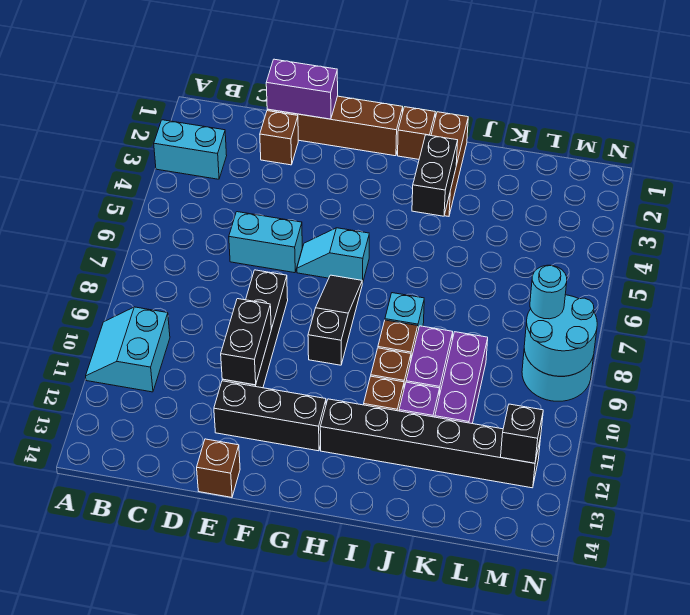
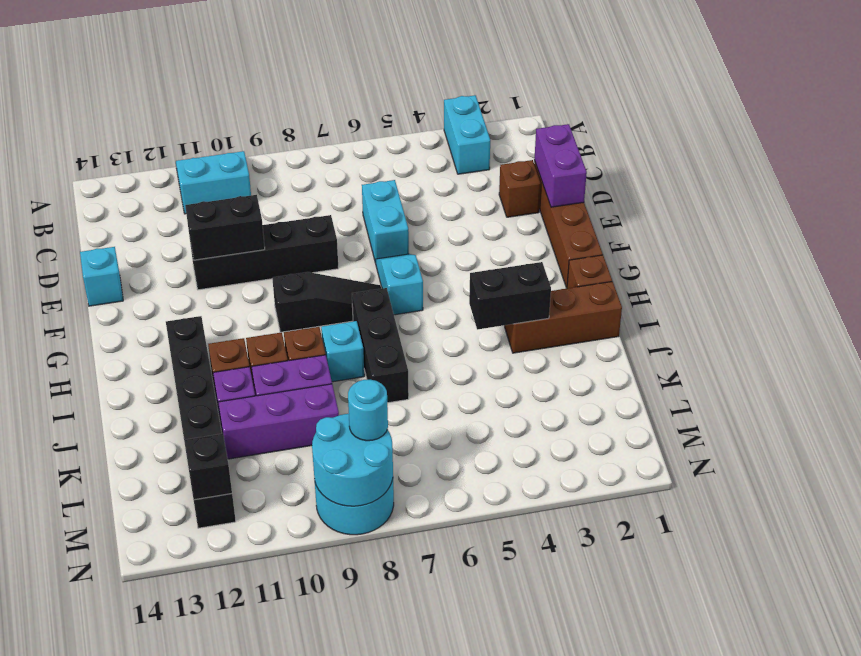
black 1x3 brick [214,381,326,451] -> black 1x3 brick moved to [352,288,409,403]
brown 1x1 brick [197,439,240,497] -> cyan 1x1 brick [80,247,123,306]

